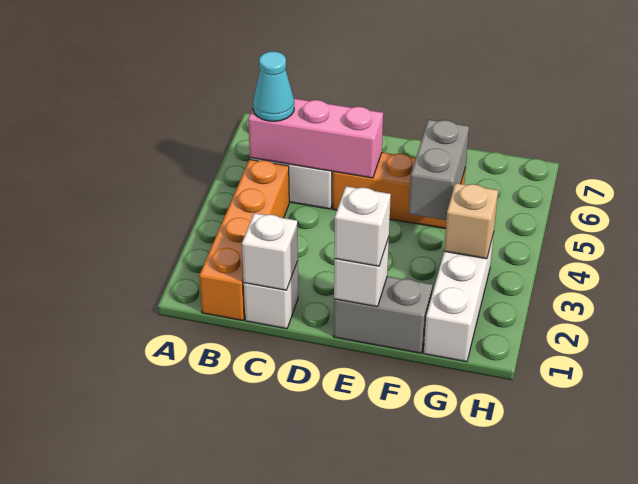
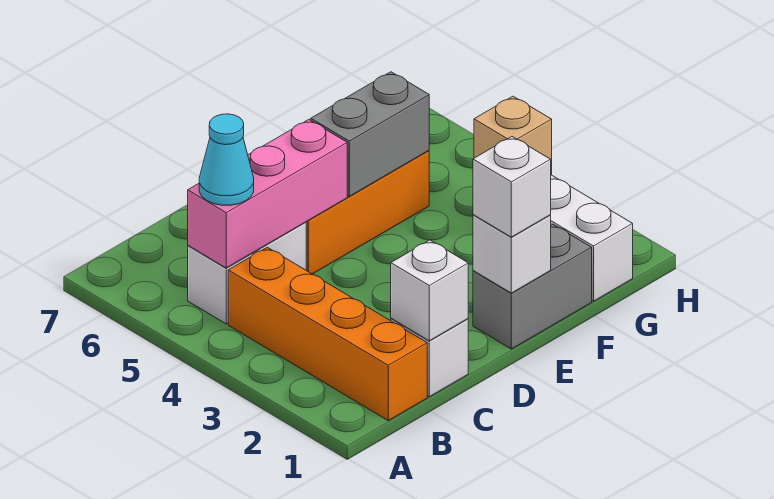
grey 1x2 brick [409,120,469,220] -> grey 1x2 brick turned to [311,72,429,196]

